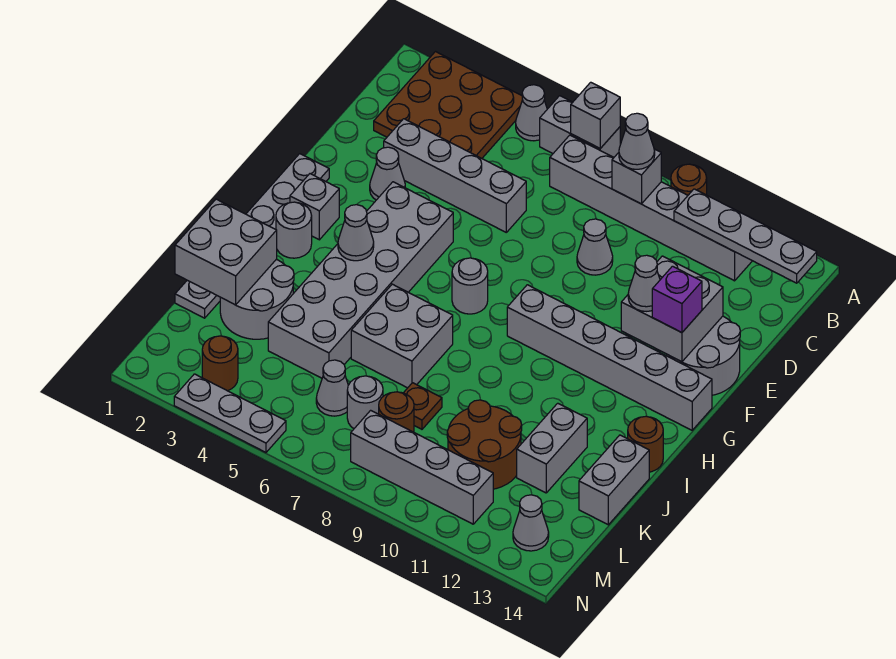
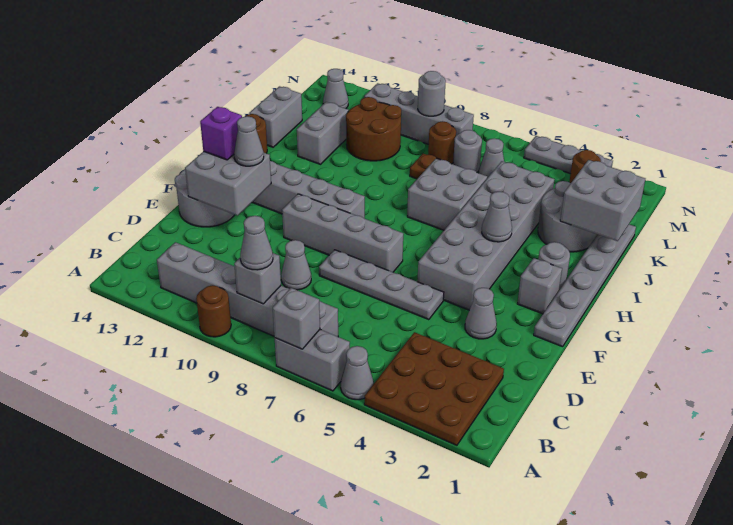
grey 1x4 plate [674,189,817,283] -> grey 1x4 plate moved to [319,250,444,320]
grey 1x4 brick [384,119,526,232] -> grey 1x4 brick moved to [282,194,403,272]
grey 1x1 round brick [452,258,488,314] -> grey 1x1 round brick moved to [418,71,446,116]

